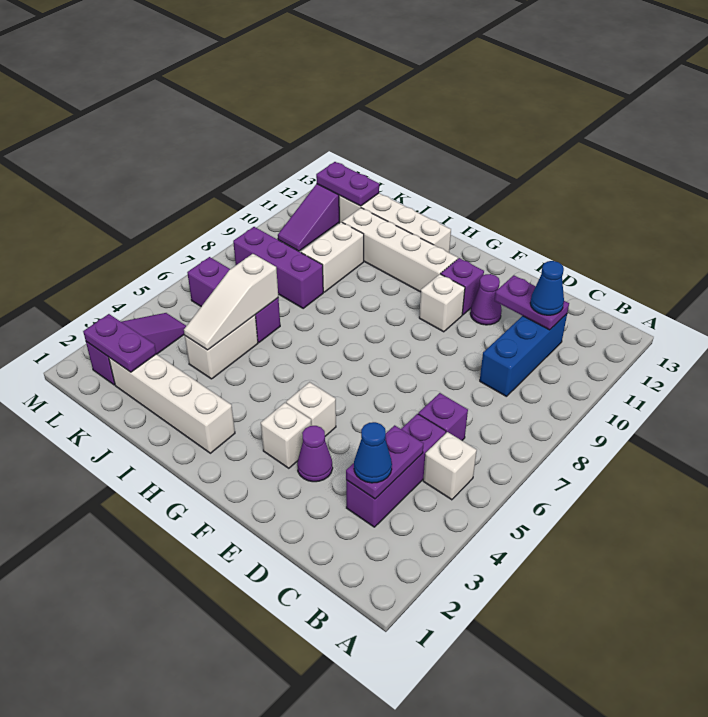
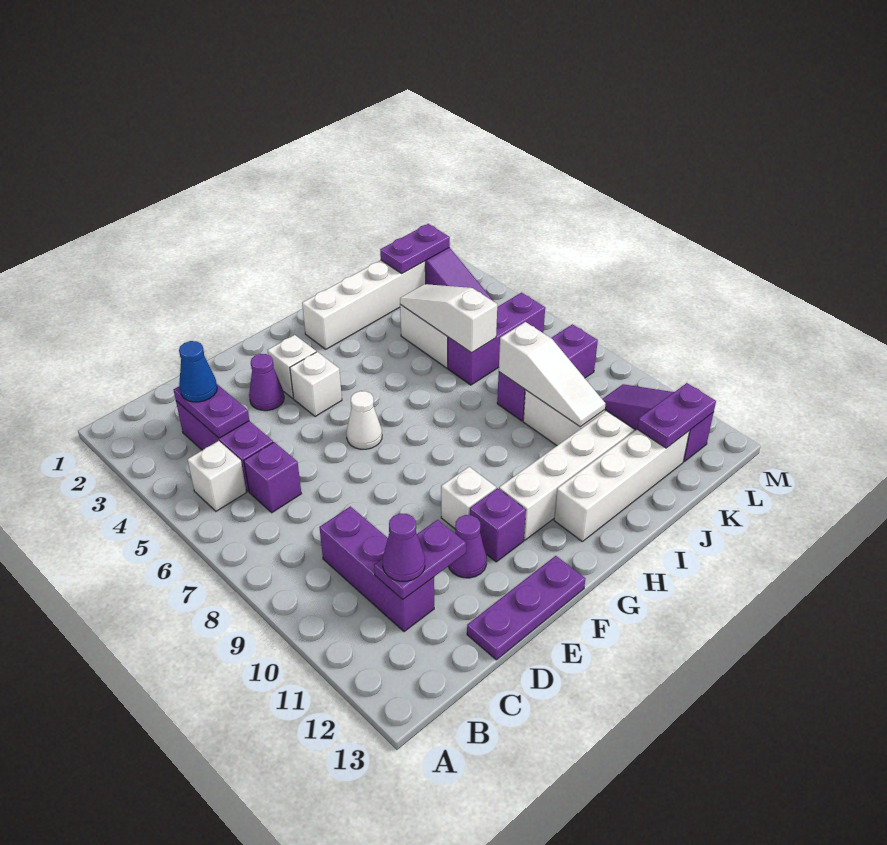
blue 1x3 brick [480,314,567,397] -> purple 1x3 brick [319,506,434,632]
blue 1x1 cone [530,261,564,315] -> purple 1x1 cone [383,514,425,581]
none -> purple 1x3 plate [467,556,585,660]
none -> white 1x1 cone [346,391,382,449]
none -> white 1x3 slope [499,322,605,427]

